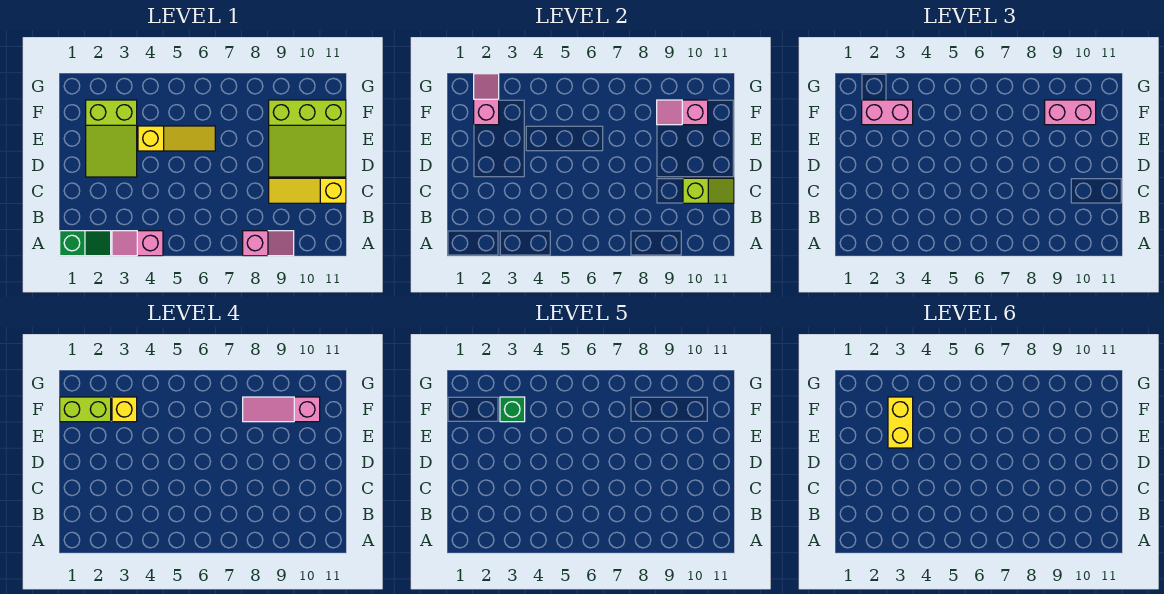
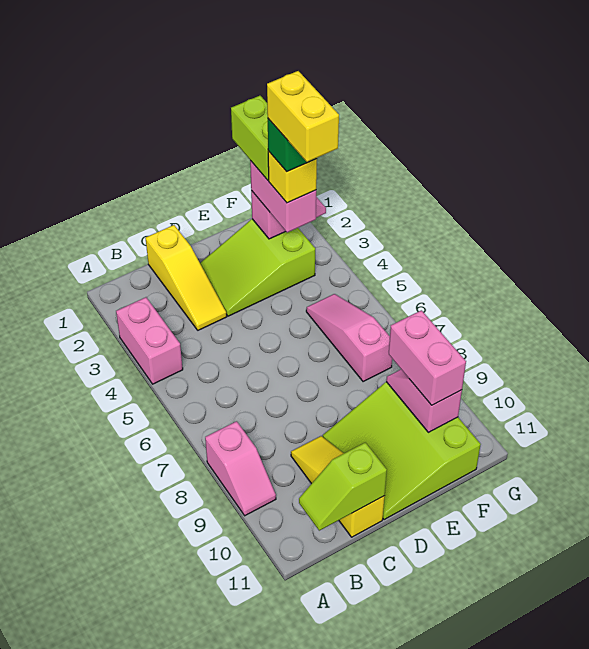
green 1x2 slope [60,231,111,256] -> none
pink 1x2 slope [112,231,163,256] -> pink 1x2 brick [116,297,183,384]
lime 1x2 slope [683,178,734,203] -> lime 1x2 slope turned to [299,442,387,531]
yellow 1x2 brick [888,397,913,448] -> yellow 1x2 brick turned to [267,71,339,162]
yellow 1x3 slope [138,126,215,151] -> yellow 1x3 slope moved to [145,225,227,330]
pink 1x3 slope [243,397,320,422] -> pink 1x3 slope moved to [306,294,392,382]

